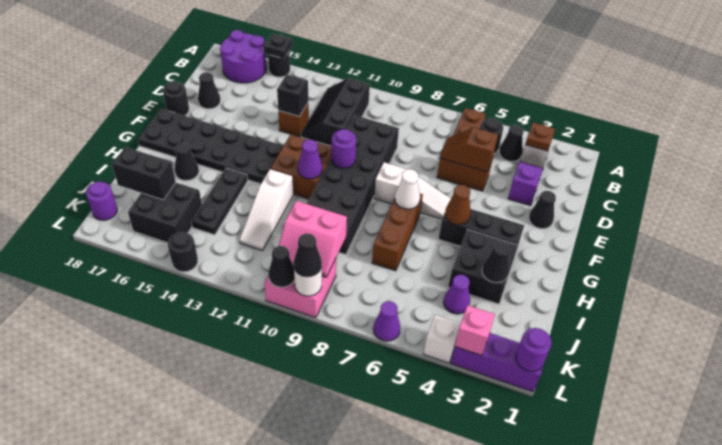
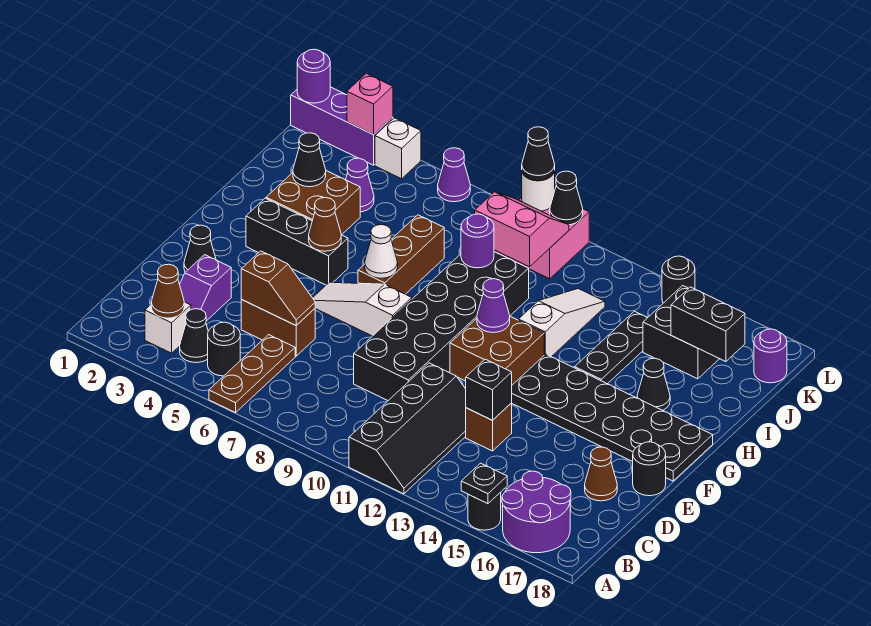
brown 1x1 plate [525,123,555,151] -> brown 1x1 cone [151,264,184,318]
black 2x3 slope [301,78,370,146] -> black 2x4 slope [349,363,466,494]
black 1x1 cone [198,72,220,109] -> brown 1x1 cone [585,447,617,501]
purple 1x1 round brick [331,129,356,168] -> purple 1x1 round brick moved to [461,214,494,268]
black 2x2 brick [448,230,518,304] -> brown 2x2 brick [266,171,360,235]

